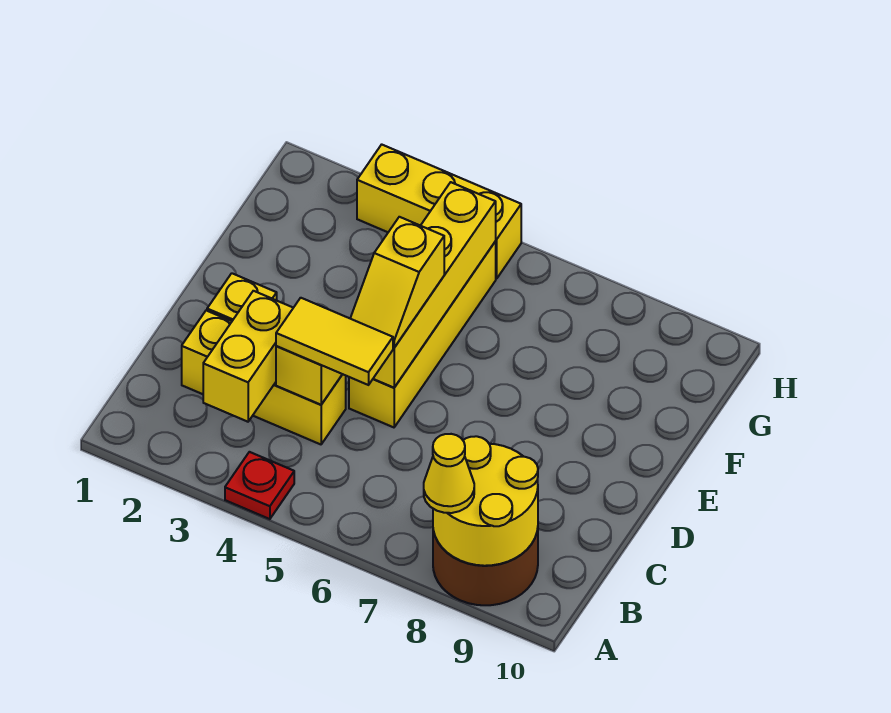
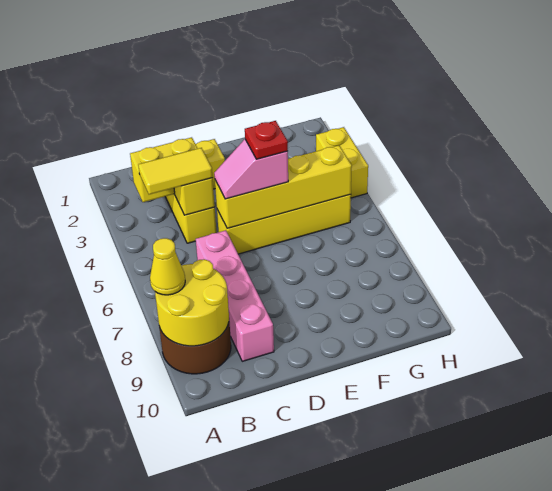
red 1x1 plate [225,452,294,519] -> red 1x1 plate moved to [245,121,288,159]
yellow 1x2 tile [276,298,393,385] -> yellow 1x2 tile turned to [138,148,213,194]
none -> pink 1x4 brick [196,230,274,361]
yellow 1x2 slope [350,217,444,348] -> pink 1x2 slope [214,139,288,199]
yellow 1x3 brick [357,144,521,279] -> yellow 1x2 brick [316,127,368,198]

